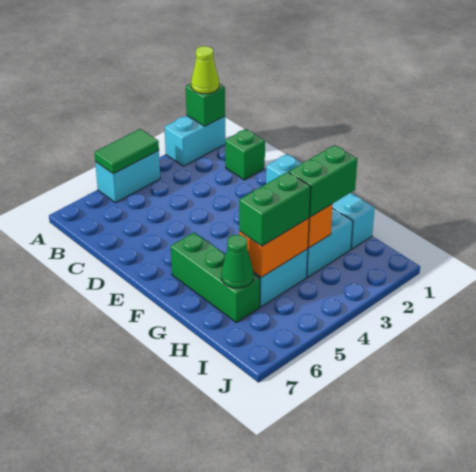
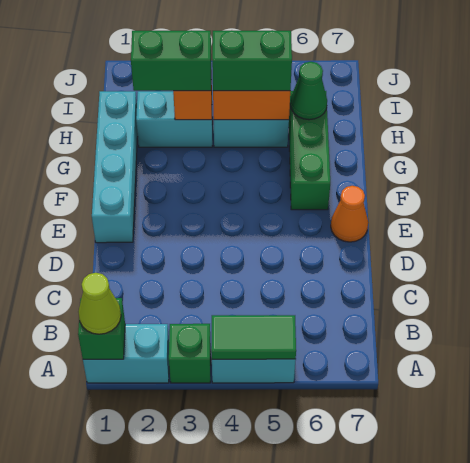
green 1x1 brick [225,129,265,180] -> green 1x1 brick moved to [169,324,211,383]
none -> orange 1x1 cone [331,186,368,242]

